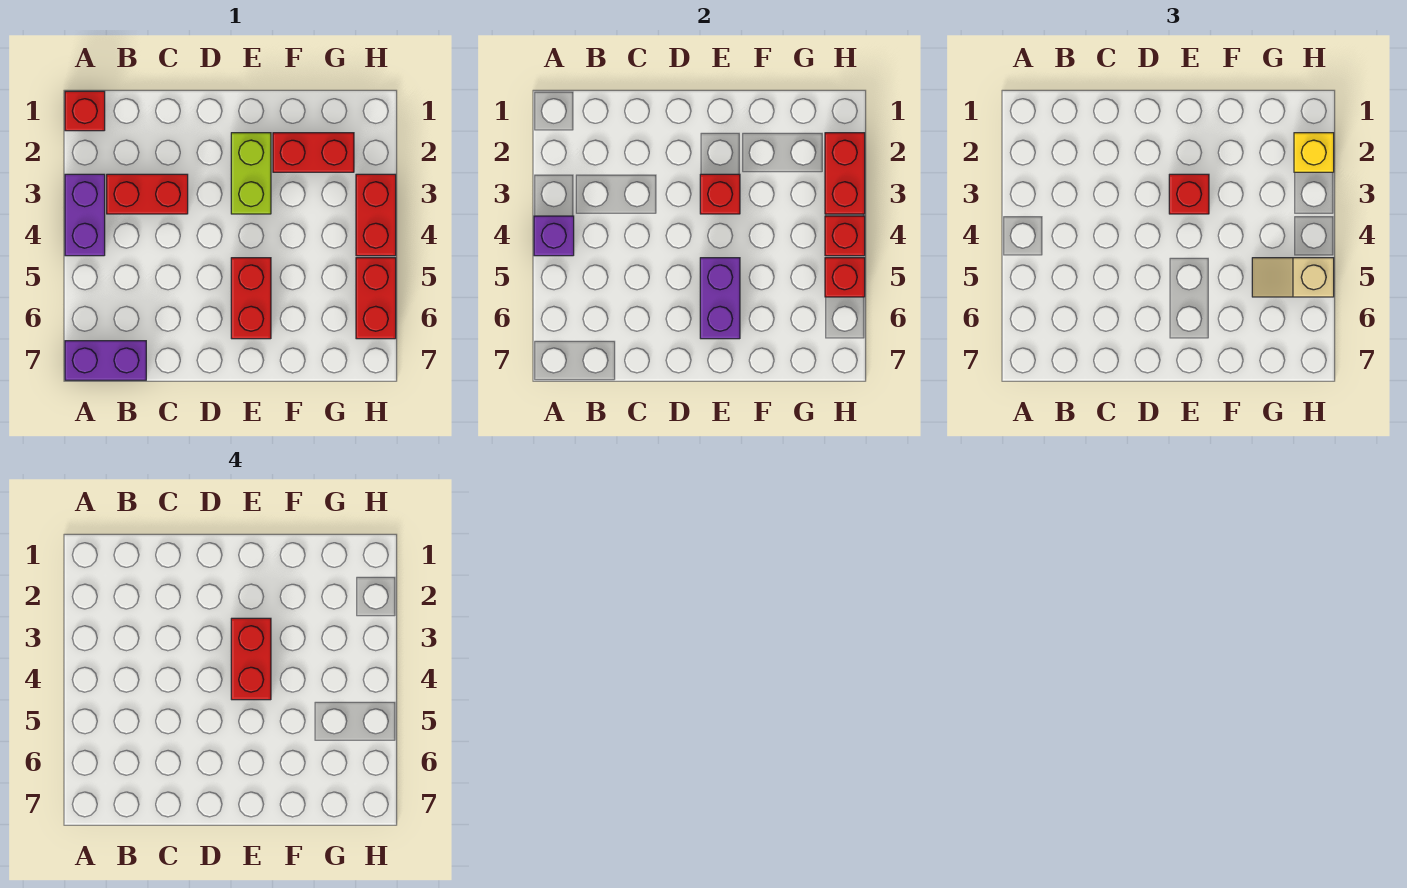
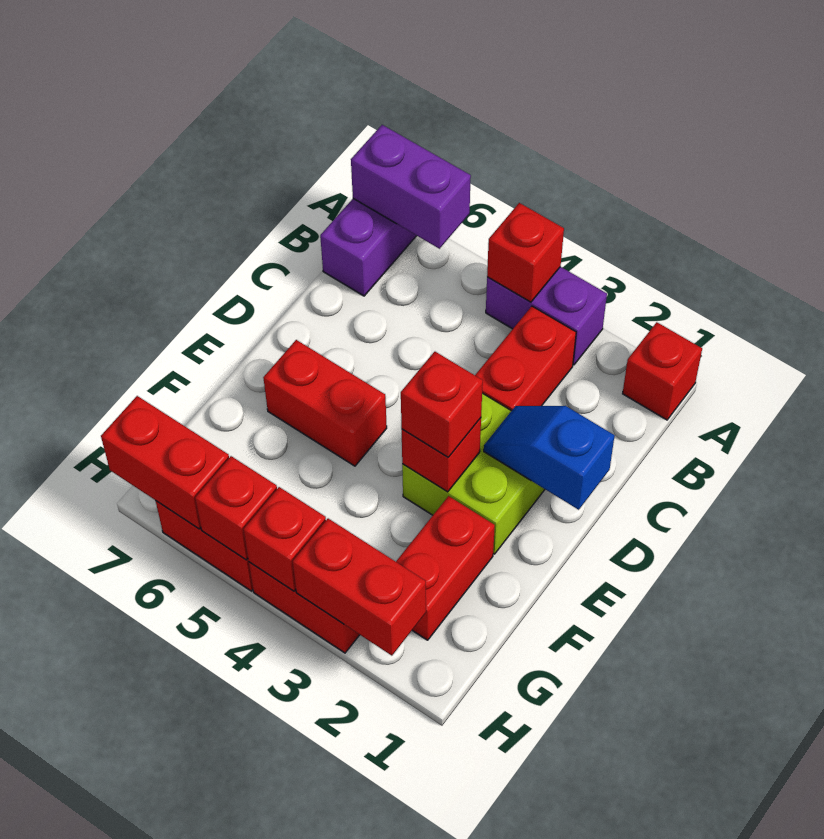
purple 1x1 brick [534,216,574,256] -> red 1x1 brick [487,203,564,302]
none -> blue 1x2 slope [484,406,615,510]
lime 1x2 brick [231,133,271,214] -> lime 2x2 brick [402,393,545,554]
red 1x2 brick [231,618,271,700] -> red 1x2 brick moved to [101,396,229,529]
purple 1x2 brick [700,258,740,339] -> purple 1x2 brick moved to [351,125,471,249]
tan 1x2 slope [1252,258,1334,297] -> none
yellow 1x1 brick [1294,133,1334,172] -> none

